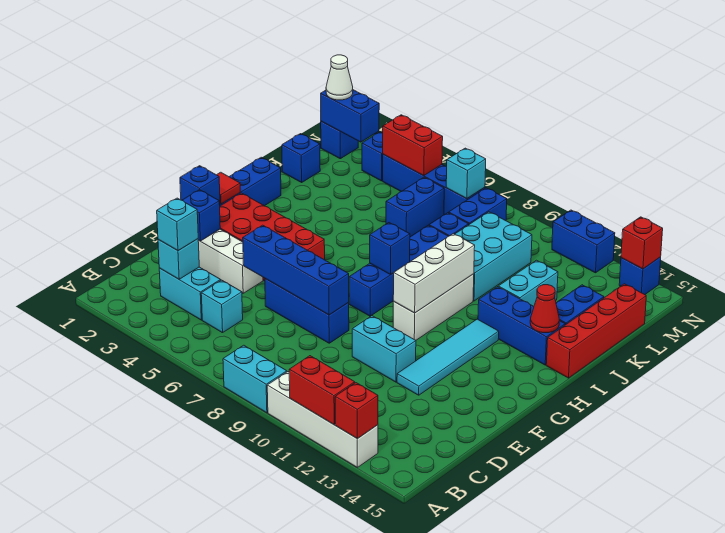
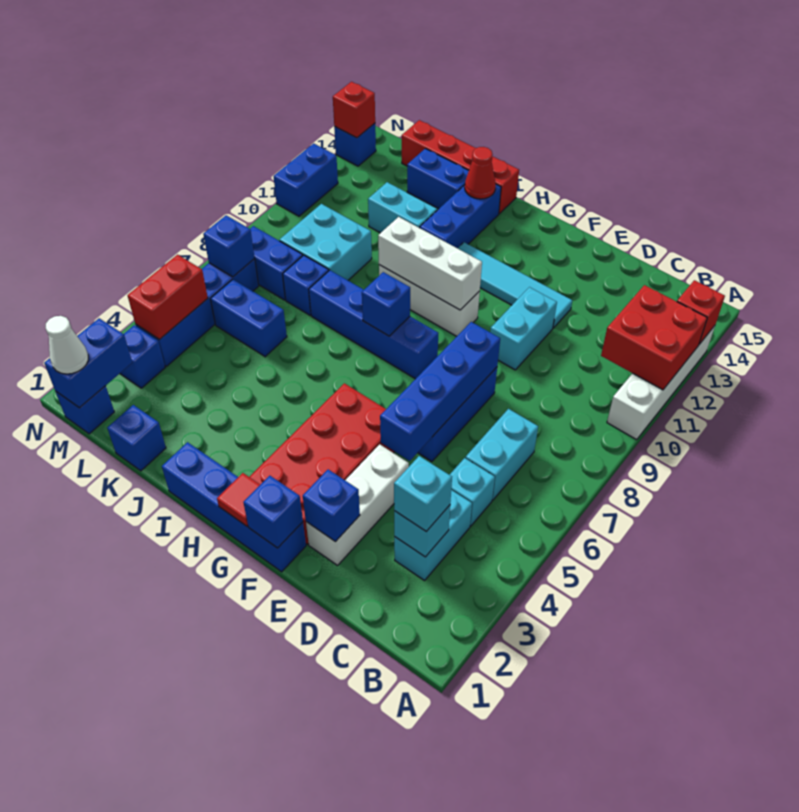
cyan 1x2 brick [223,345,287,413] -> cyan 1x2 brick moved to [466,409,538,500]
red 1x2 brick [289,356,355,424] -> red 2x2 brick [601,285,707,390]
cyan 2x3 brick [455,212,532,301] -> cyan 2x2 brick [279,204,372,280]
cyan 1x1 brick [446,148,486,199] -> blue 1x1 brick [203,215,255,277]

